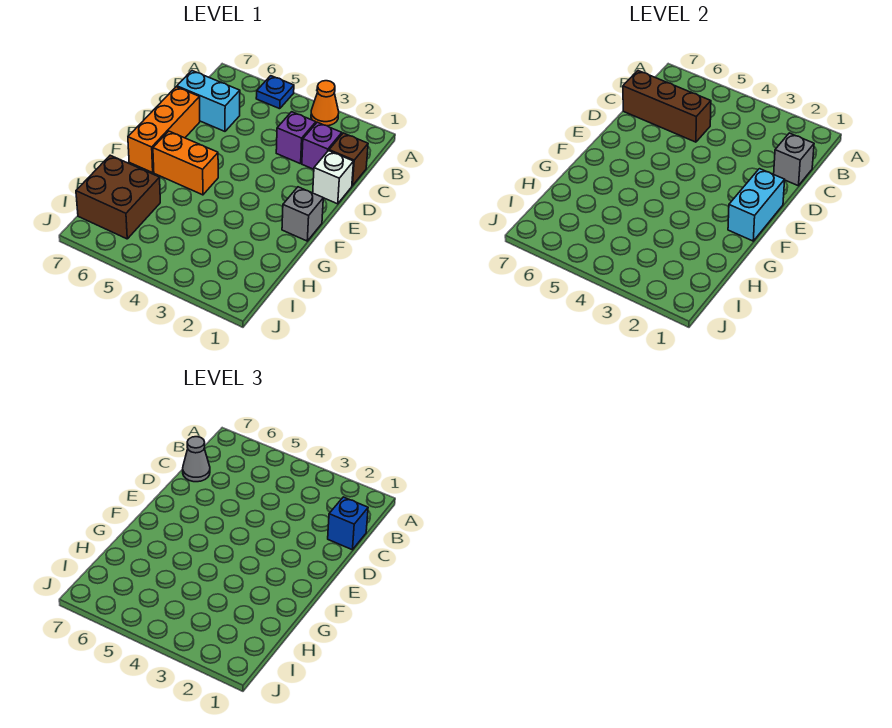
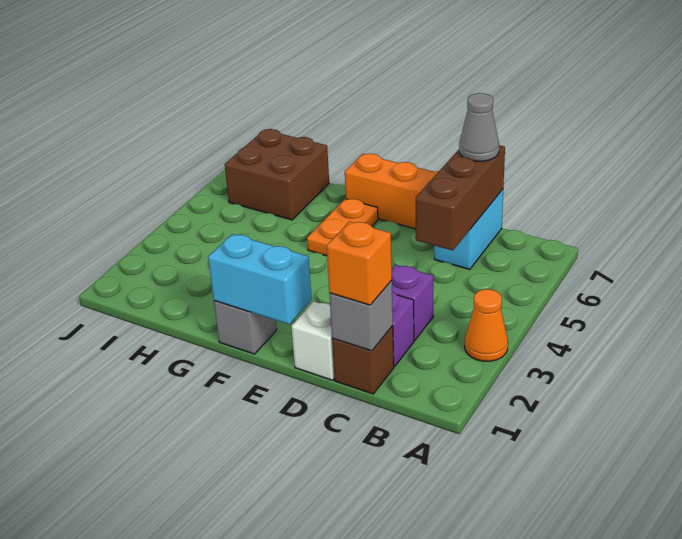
blue 1x1 plate [256,76,294,109] -> none
blue 1x1 brick [328,497,368,550] -> orange 1x1 brick [327,222,392,305]
orange 1x2 brick [153,131,218,195] -> orange 1x2 plate [307,199,378,256]

